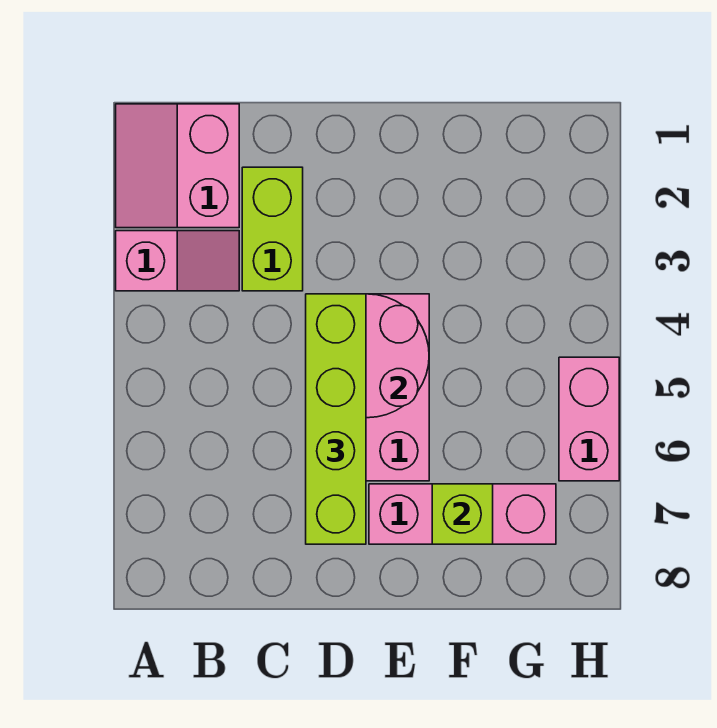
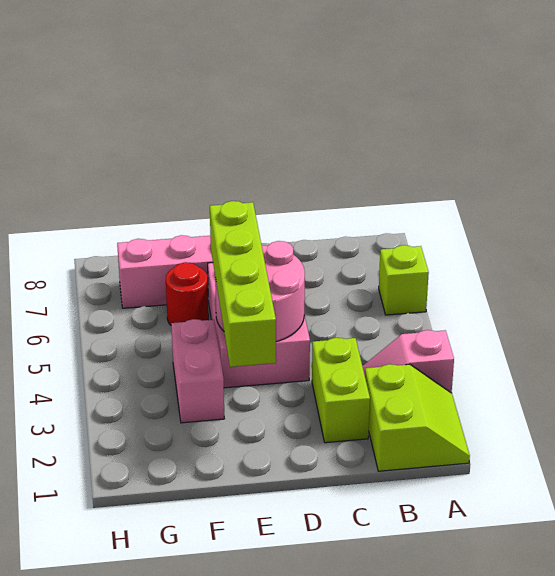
pink 2x2 slope [116,104,239,228] -> lime 2x2 slope [365,364,470,471]
lime 1x4 brick [306,294,366,544] -> lime 1x4 brick moved to [210,201,276,367]
none -> red 1x1 round brick [166,262,209,325]
lime 1x1 brick [432,484,493,544] -> lime 1x1 brick moved to [379,245,429,315]
pink 1x2 brick [559,357,619,481] -> pink 1x2 brick moved to [171,319,224,423]

